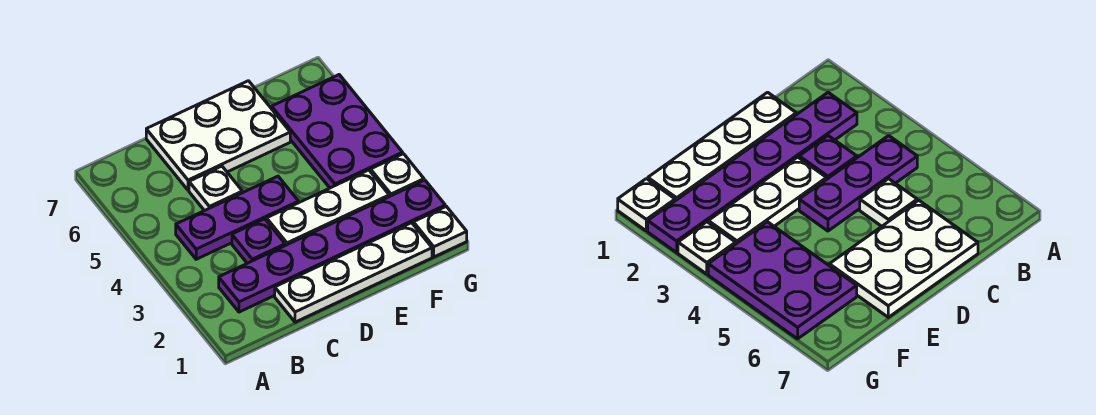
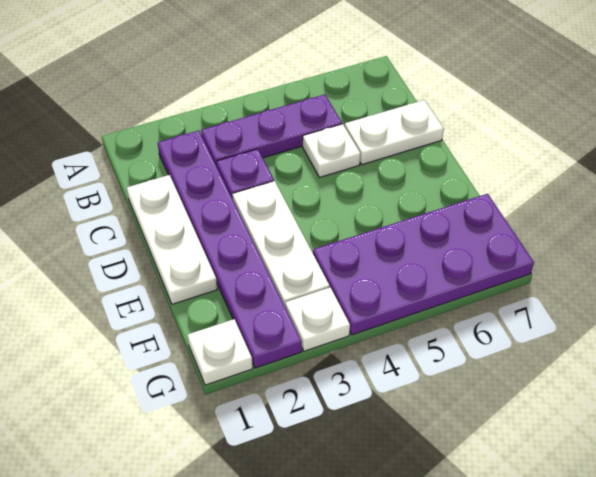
purple 1x3 plate [176,176,299,259] -> purple 1x3 plate turned to [201,95,342,166]
white 1x4 plate [275,223,432,322] -> white 1x3 plate [127,175,217,304]
white 2x3 plate [146,81,290,190] -> white 1x2 plate [345,100,444,165]
purple 2x3 plate [272,75,403,188] -> purple 2x4 plate [313,194,534,335]

